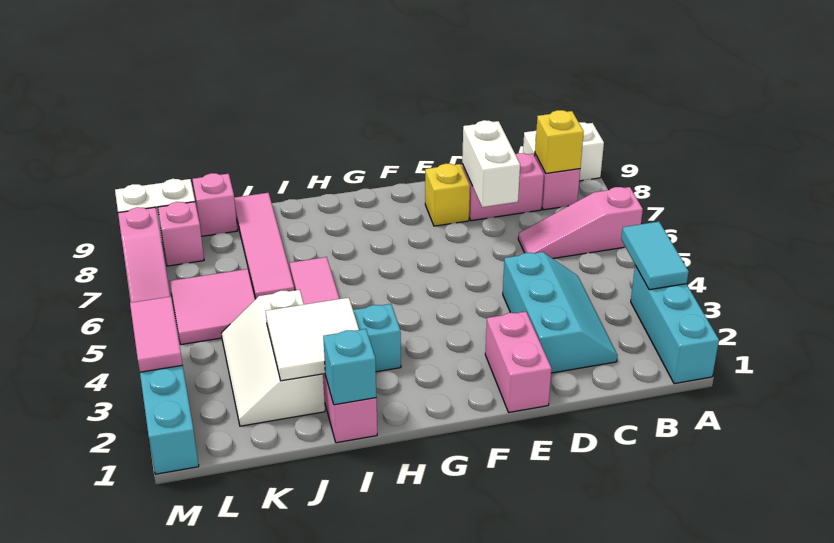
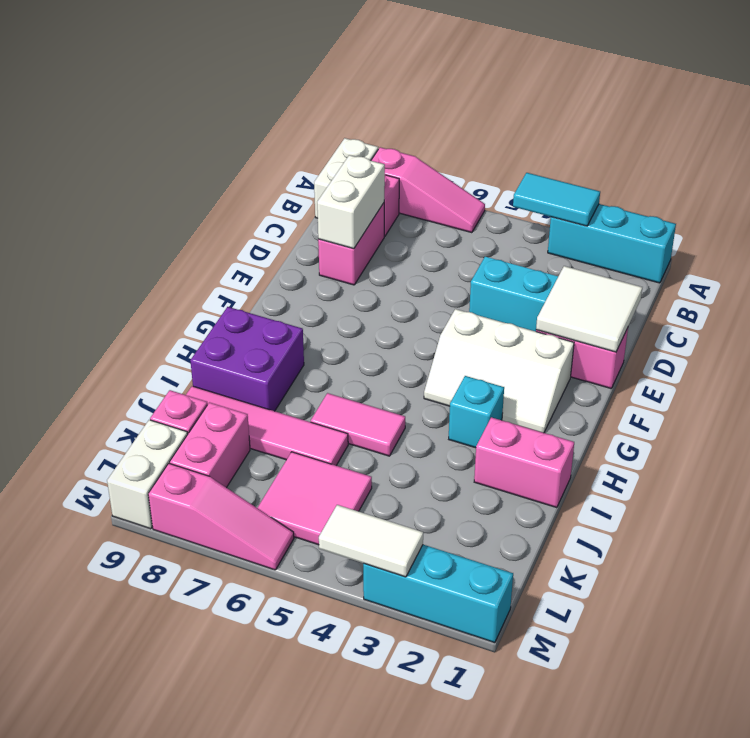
pink 1x3 slope [518,187,643,259] -> pink 1x3 slope turned to [371,147,485,233]
yellow 1x1 brick [535,110,584,173] -> none
white 1x2 brick [462,120,520,207] -> white 1x2 brick turned to [317,155,385,249]
yellow 1x1 brick [425,164,470,226] -> none
none -> purple 2x2 brick [190,307,304,411]
cyan 1x1 brick [323,329,376,405] -> none
white 2x2 tile [266,298,359,381] -> white 2x2 tile moved to [536,266,642,352]
white 2x3 slope [222,290,325,426] -> white 2x3 slope moved to [424,309,574,433]
pink 1x1 brick [158,202,204,266] -> pink 1x2 brick [170,402,250,488]
pink 1x2 tile [130,296,183,372] -> white 1x2 tile [319,505,423,577]

